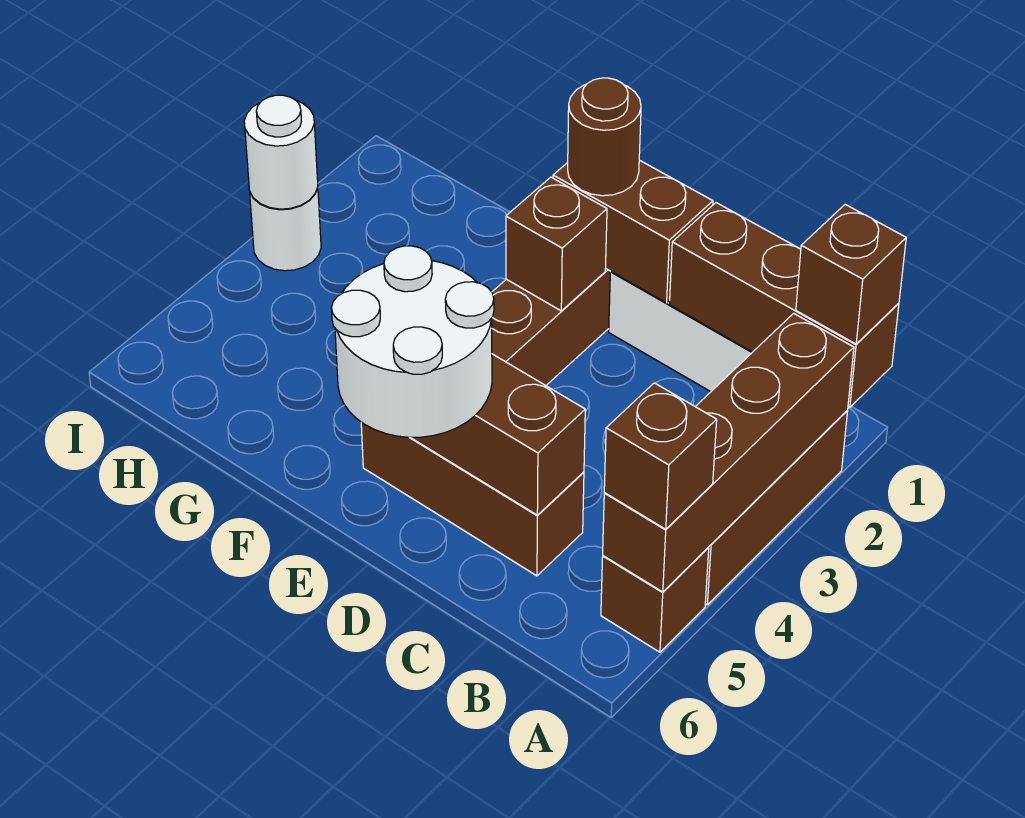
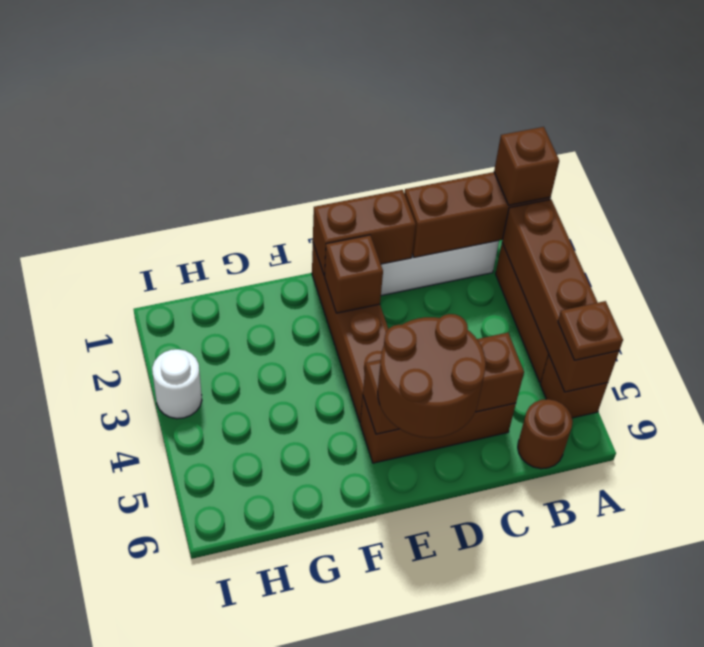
brown 1x1 brick [604,383,717,529] -> brown 1x1 plate [558,301,623,360]
white 2x2 round brick [332,246,494,437] -> brown 2x2 round brick [378,314,486,438]
brown 1x1 round brick [568,78,641,196] -> brown 1x1 round brick moved to [518,399,573,469]
white 1x1 round brick [244,95,318,209] -> none

